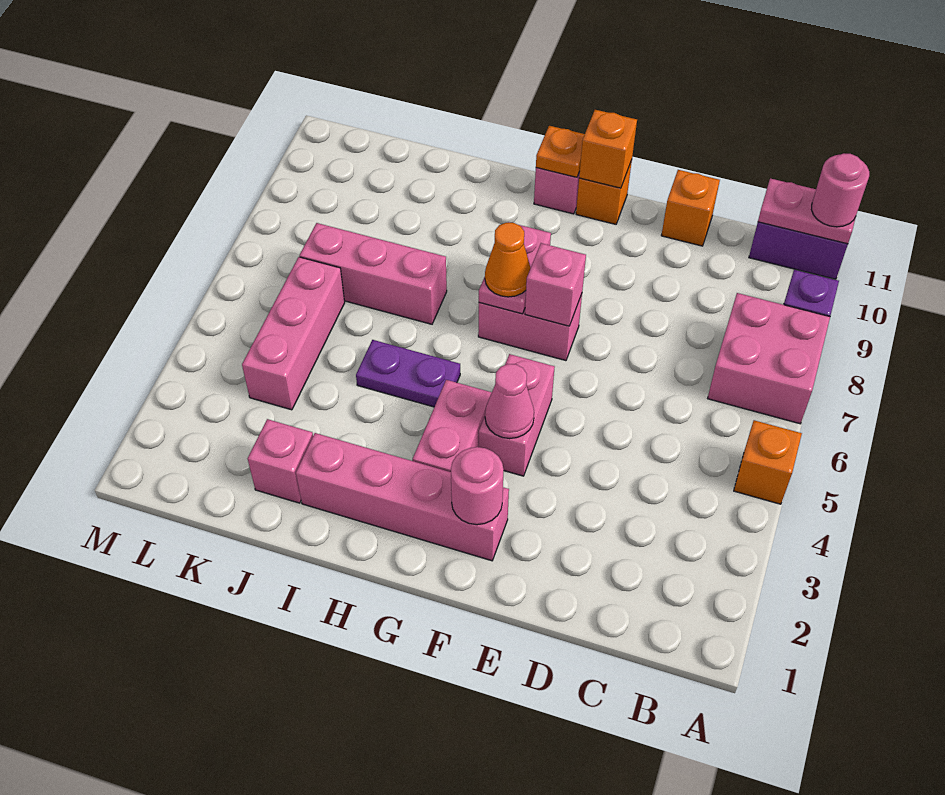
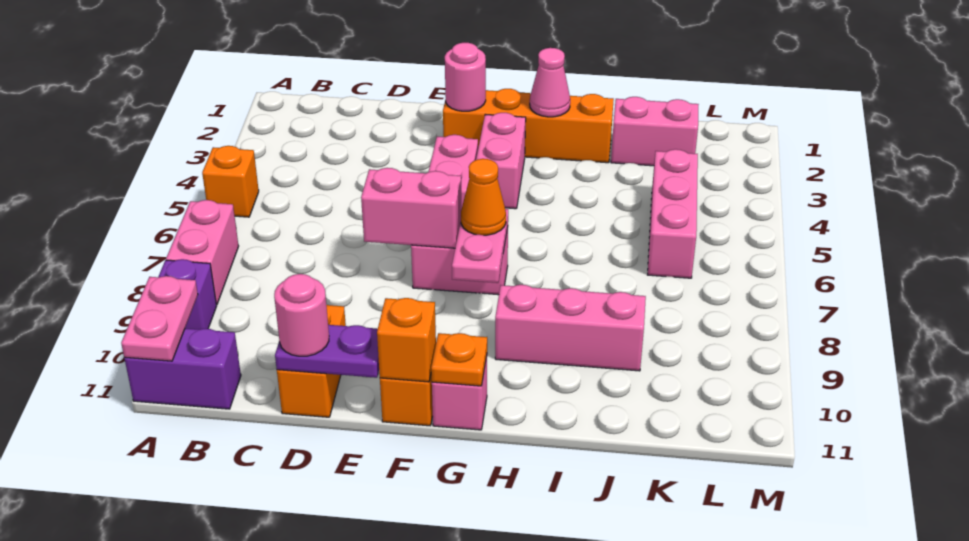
pink 2x2 brick [708,293,830,424] -> pink 1x2 brick [166,200,239,305]
pink 1x2 plate [758,178,856,244] -> pink 1x2 plate turned to [121,276,198,361]
pink 1x1 round brick [812,153,869,227] -> pink 1x1 round brick moved to [274,274,329,356]
orange 1x1 brick [661,170,720,246] -> orange 1x2 brick [277,305,346,417]
pink 1x4 brick [296,433,509,561] -> orange 1x4 brick [443,89,614,163]
pink 1x1 cone [485,364,534,439] -> pink 1x1 cone moved to [530,48,570,117]
pink 1x1 brick [525,243,586,326] -> pink 1x2 brick [361,168,462,248]
purple 1x2 plate [356,340,460,407] -> purple 1x2 plate moved to [275,325,379,378]
pink 1x3 brick [299,223,447,324] -> pink 1x3 brick moved to [495,285,646,371]
pink 1x1 brick [248,419,313,503] -> pink 1x2 brick [611,97,699,166]

